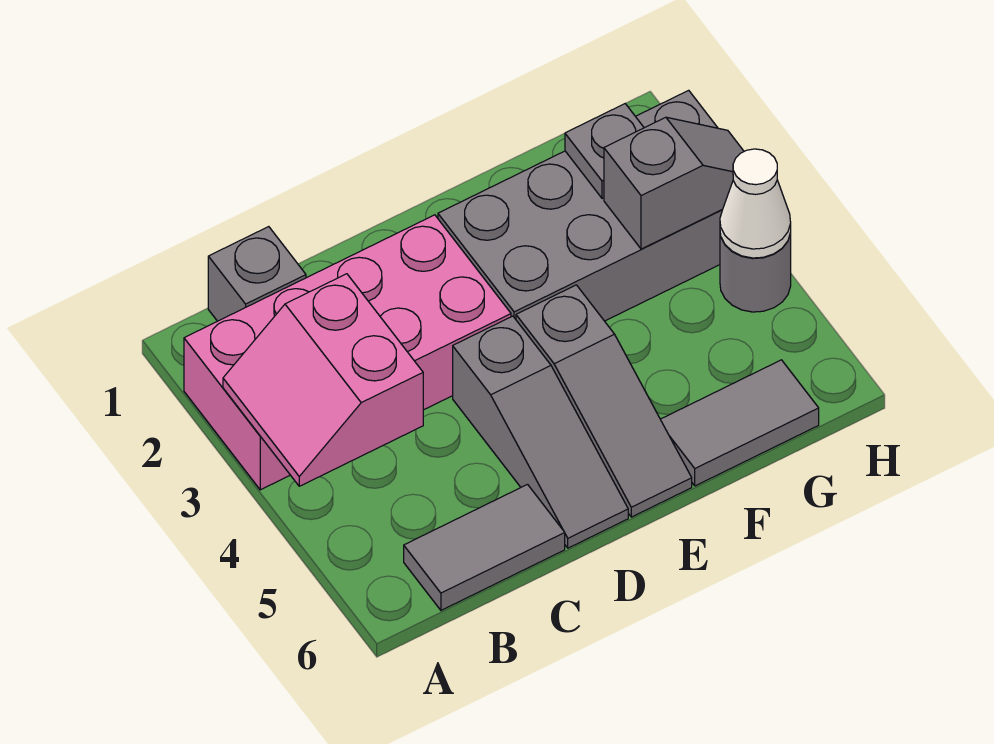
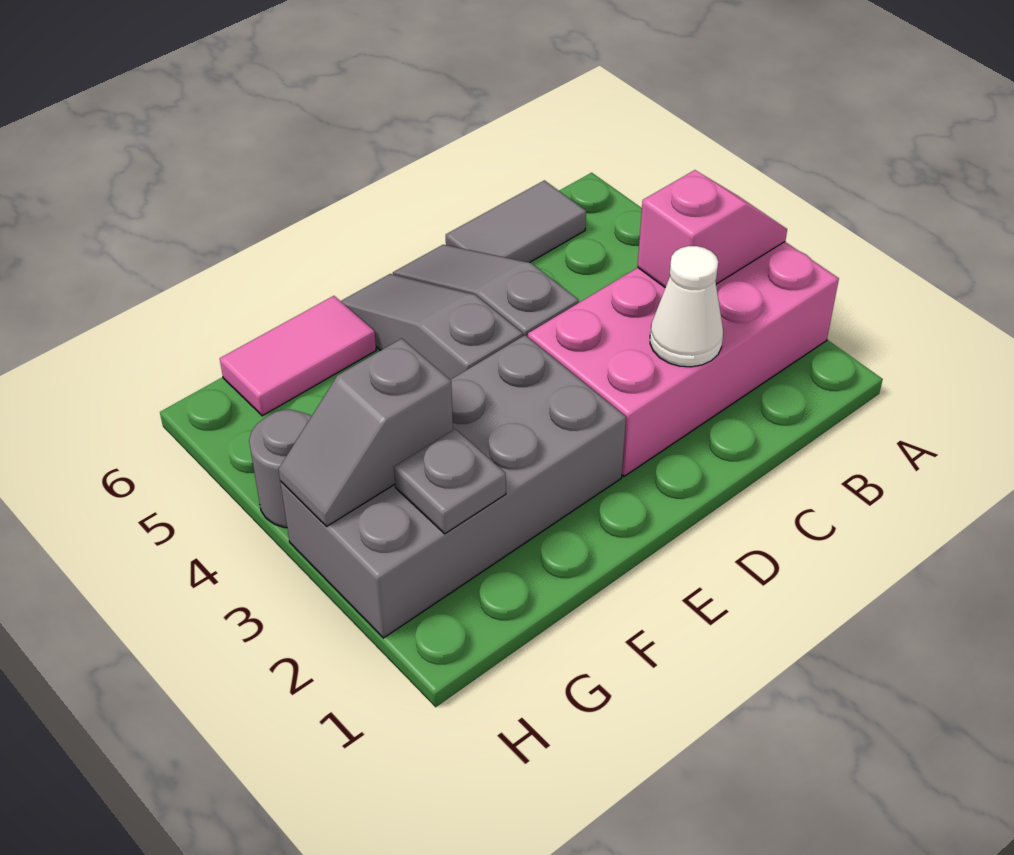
pink 2x2 slope [223,274,423,486] -> pink 1x2 slope [637,170,787,288]
grey 1x1 brick [208,227,306,321] -> none
grey 1x2 tile [660,360,819,486] -> pink 1x2 tile [220,296,376,416]
white 1x1 cone [720,149,791,258] -> white 1x1 cone moved to [650,246,723,367]

